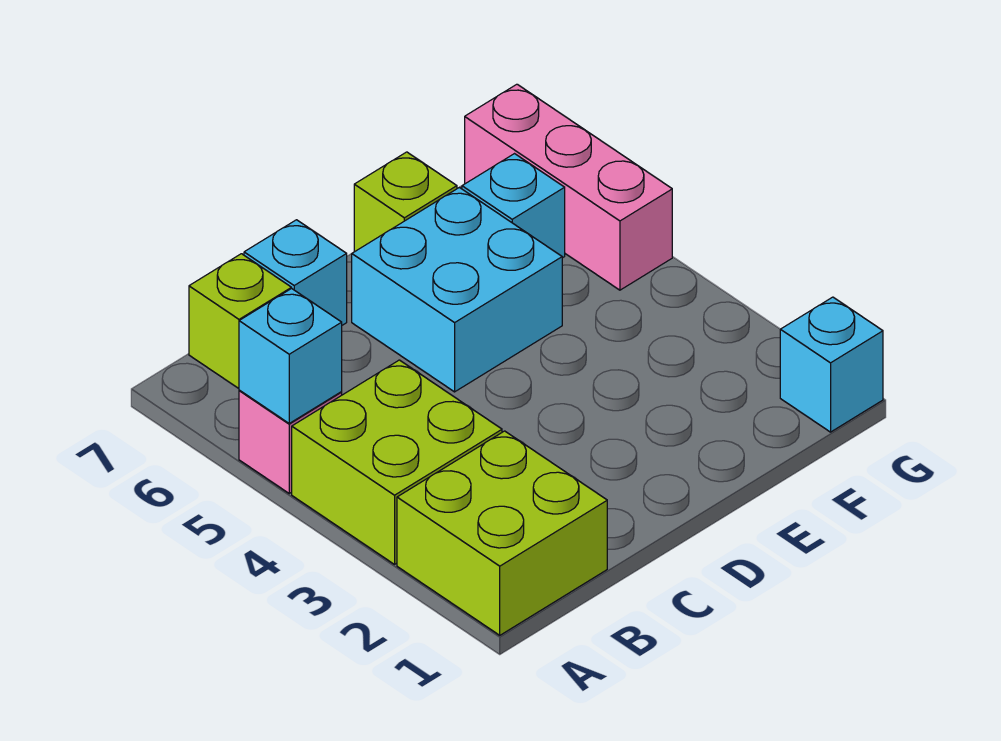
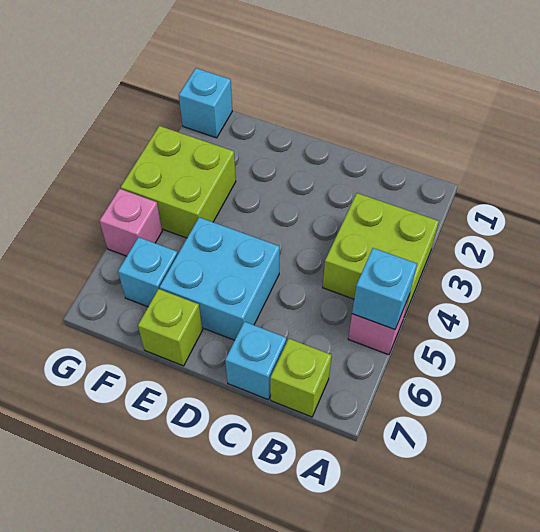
lime 2x2 brick [397,431,607,635] -> lime 2x2 brick moved to [121,126,236,238]
pink 1x3 brick [465,84,672,290] -> pink 1x1 brick [100,189,162,256]

